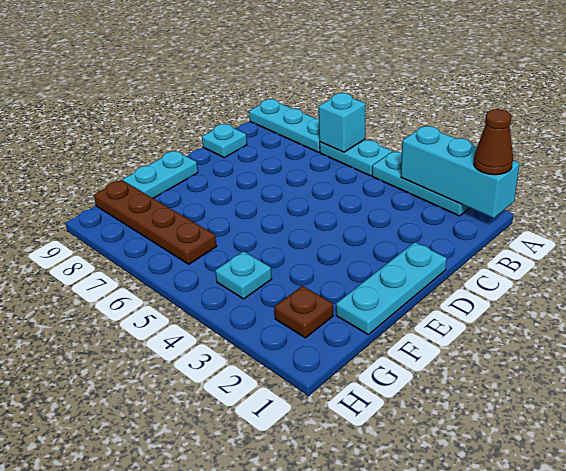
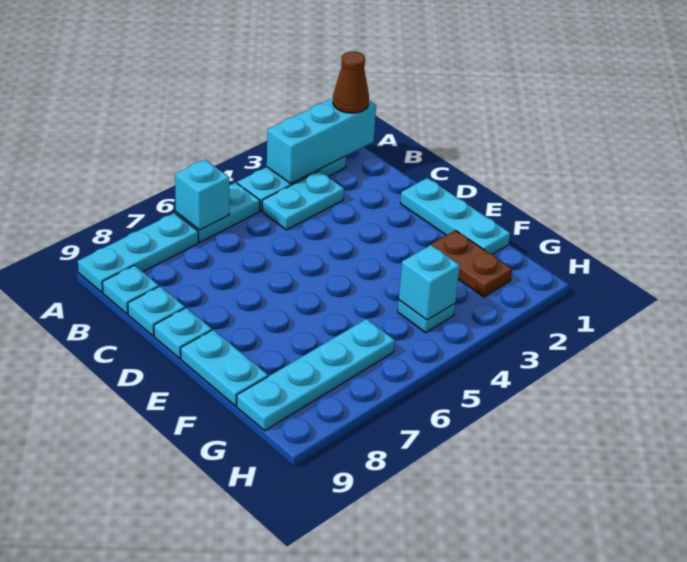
none -> cyan 1x2 plate [262,171,344,230]
none -> cyan 1x1 plate [102,265,159,314]
none -> cyan 1x1 plate [154,308,212,359]
brown 1x1 plate [274,286,333,338] -> brown 1x2 plate [429,230,512,297]
none -> cyan 1x1 brick [399,245,460,320]
brown 1x4 plate [94,180,217,264] -> cyan 1x4 plate [237,319,395,431]

